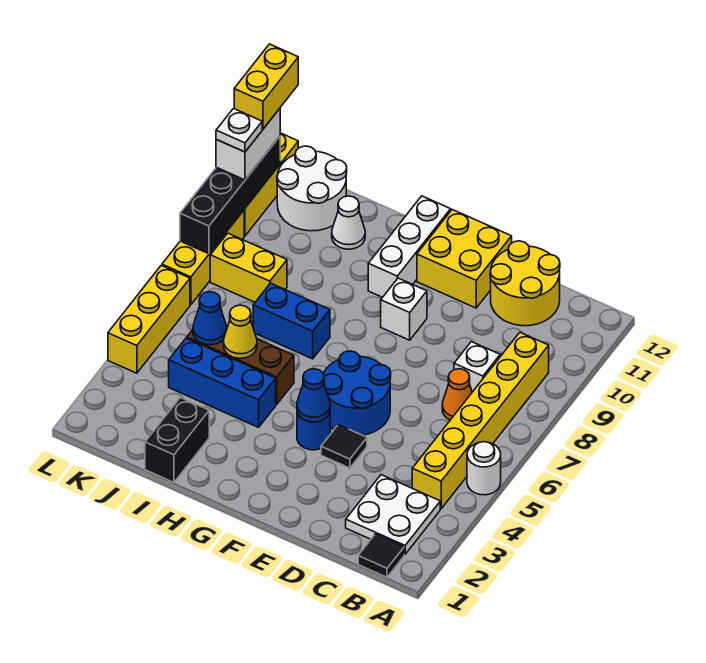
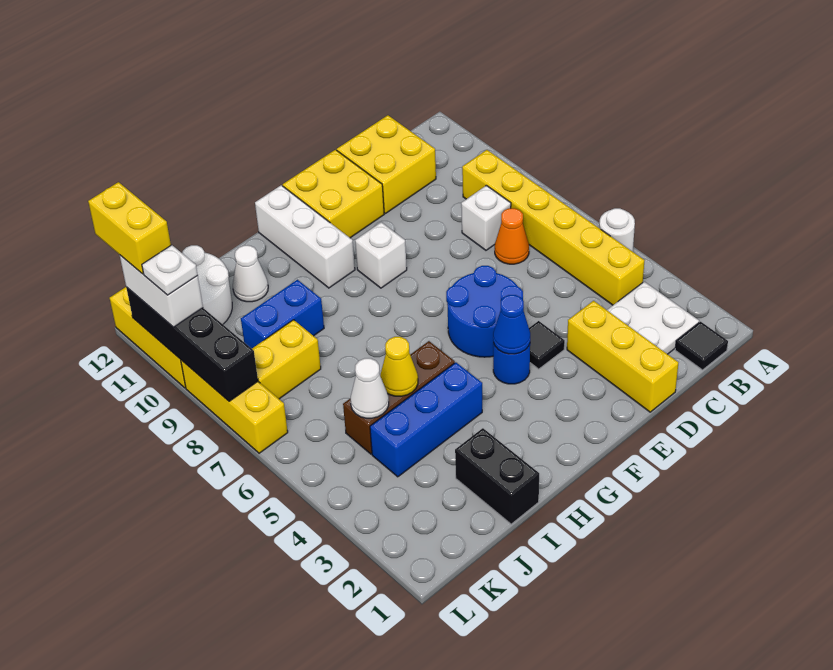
yellow 2x2 round brick [490,241,560,326] -> yellow 2x2 brick [337,115,436,213]
blue 1x2 brick [253,283,330,359] -> blue 1x2 brick moved to [241,280,324,349]
blue 1x1 cone [193,292,227,345] -> white 1x1 cone [351,358,389,418]
yellow 1x3 brick [108,265,190,373] -> yellow 1x3 brick moved to [567,301,678,412]

